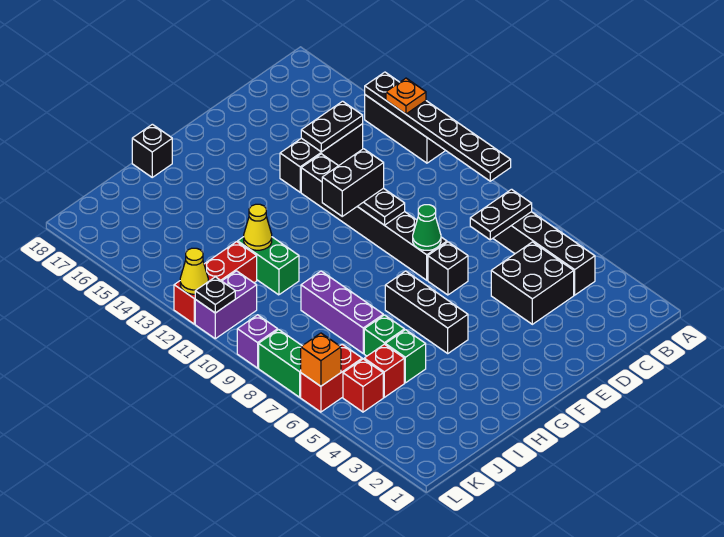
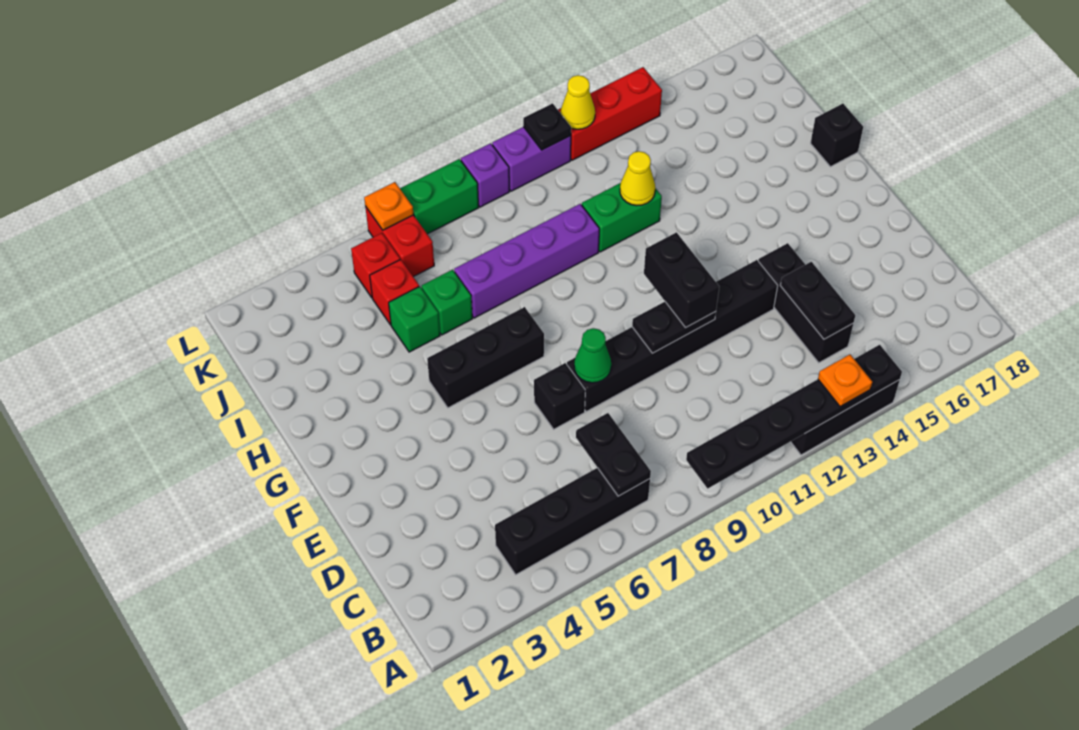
black 2x2 brick [491,242,574,324] -> none
purple 1x3 brick [301,271,383,353] -> purple 1x4 brick [454,204,599,318]
red 1x3 brick [174,242,257,324] -> red 1x3 brick turned to [558,67,662,160]
purple 1x2 brick [195,271,257,339] -> purple 1x2 brick turned to [492,127,571,191]
orange 1x1 brick [301,333,341,386] -> orange 1x1 plate [364,182,414,230]

